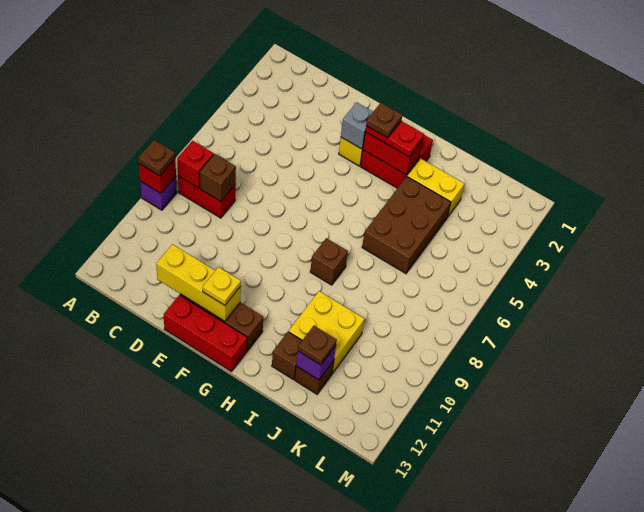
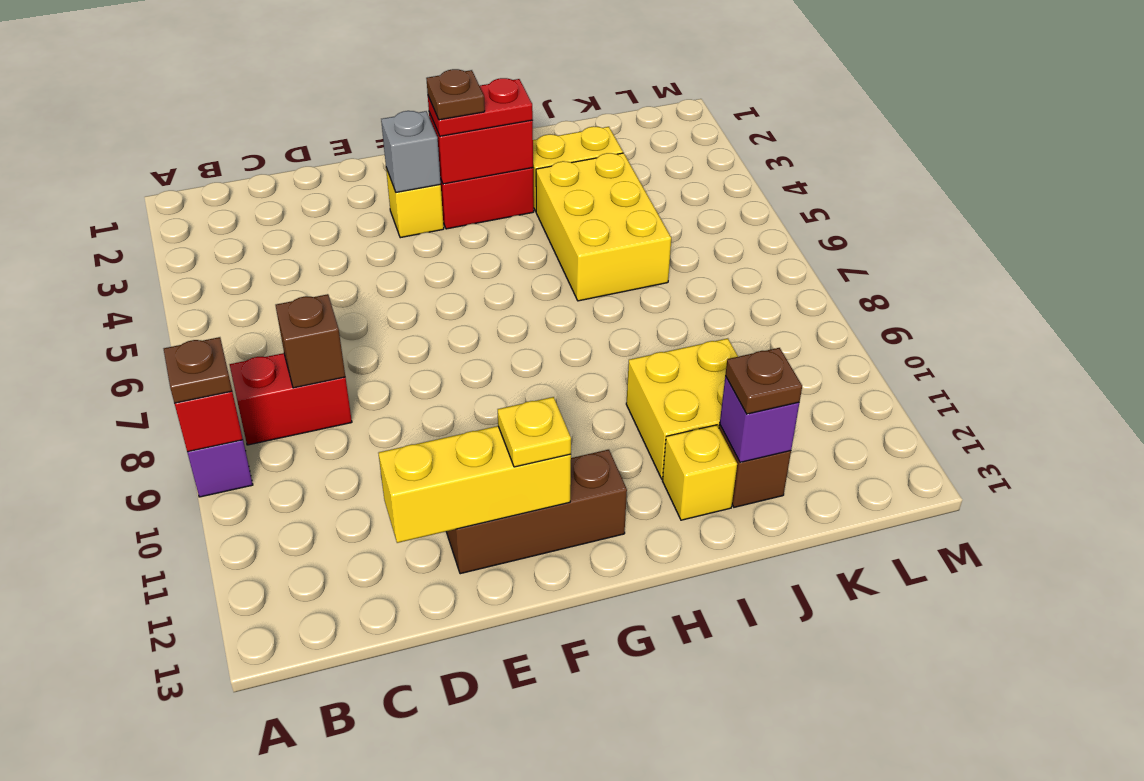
red 1x1 brick [177,141,214,188] -> none
red 1x3 brick [164,295,247,371] -> none
brown 1x1 brick [310,238,348,285] -> none
brown 2x3 brick [362,177,451,274] -> yellow 2x3 brick [536,153,671,301]
brown 1x1 brick [272,332,302,380] -> yellow 1x1 brick [663,425,737,520]

